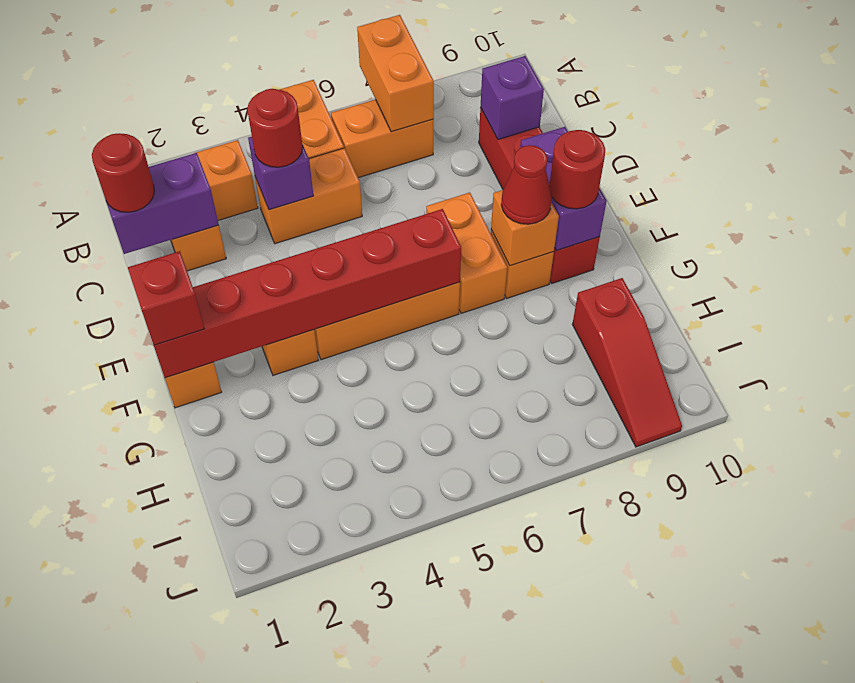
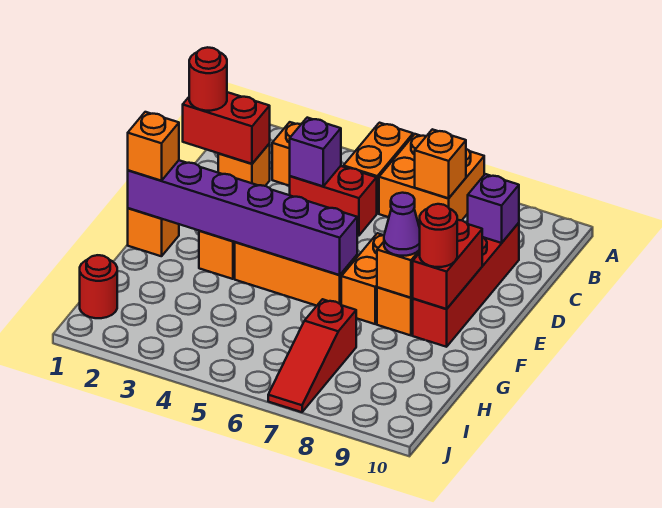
orange 1x2 brick [357,15,434,132] -> orange 1x1 brick [415,129,466,198]
orange 1x2 brick [331,99,434,178] -> orange 2x2 brick [379,134,484,227]
purple 1x2 brick [106,153,219,254] -> red 1x2 brick [183,92,270,164]
orange 1x2 brick [255,148,362,244] -> red 1x2 brick [290,166,377,236]
red 1x1 round brick [247,89,303,167] -> red 1x1 round brick moved to [80,255,117,318]
purple 1x2 brick [520,127,607,251] -> red 1x2 brick [412,220,482,309]
red 1x6 brick [154,209,461,378] -> purple 1x6 brick [128,160,357,275]
red 1x1 brick [128,251,204,345] -> orange 1x1 brick [128,112,179,181]
red 1x1 cone [501,145,552,224] -> purple 1x1 cone [384,193,420,256]
red 1x3 slope [572,278,682,447] -> red 1x3 slope moved to [268,299,356,412]

